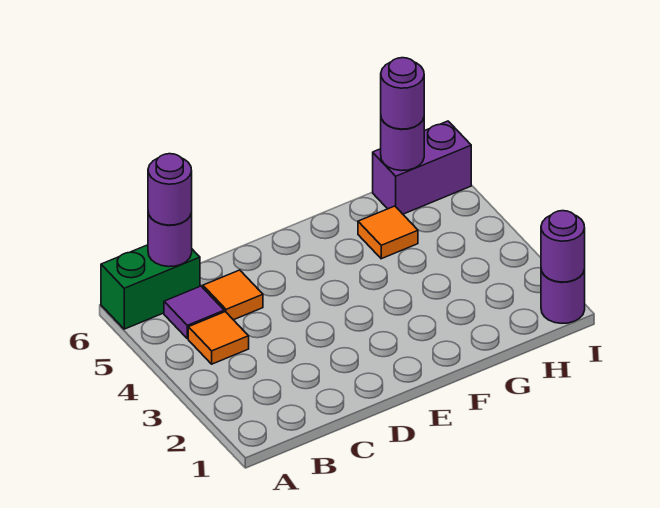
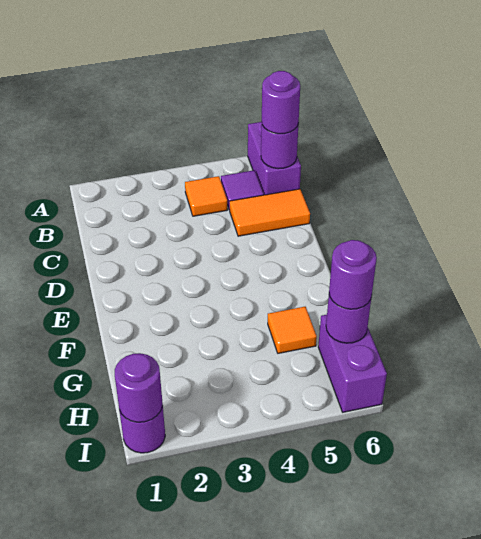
green 1x2 brick [101,245,200,329] -> purple 1x2 brick [248,121,301,195]
orange 1x1 tile [203,270,263,320] -> orange 1x2 tile [230,189,310,236]

